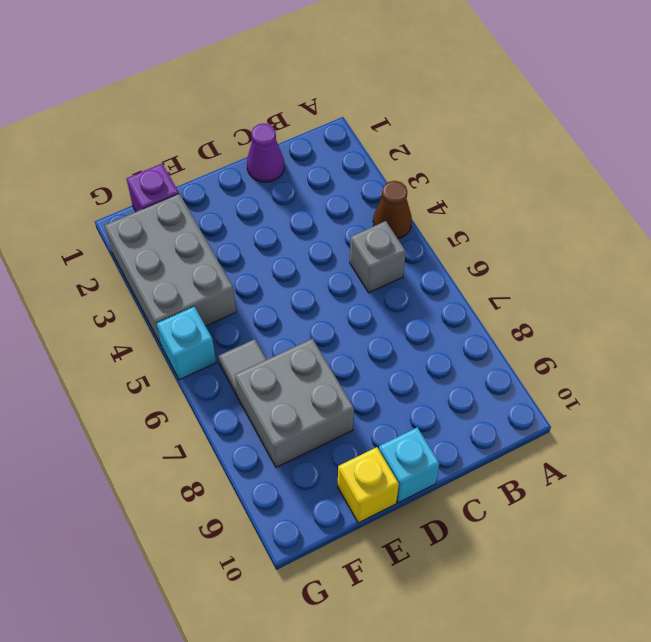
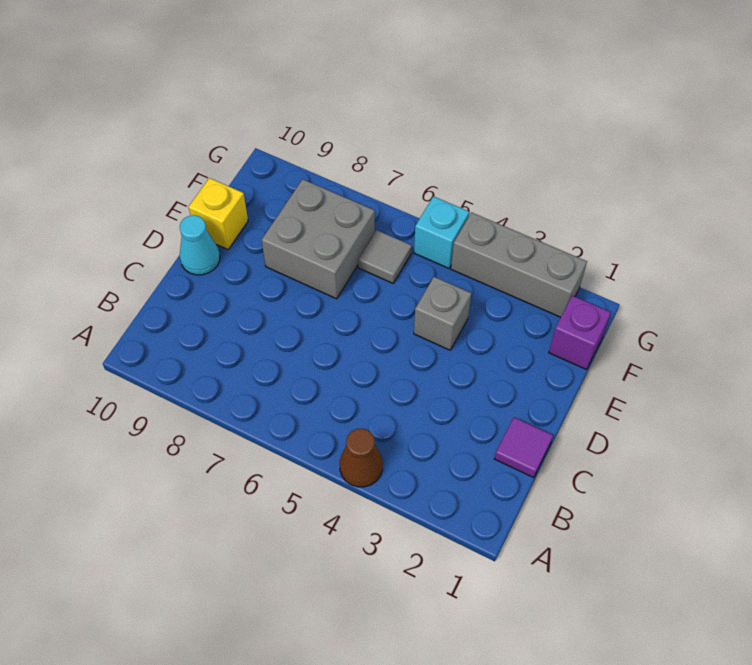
grey 1x1 brick [350,221,406,293] -> grey 1x1 brick moved to [414,277,471,350]
purple 1x1 cone [247,123,284,182] -> purple 1x1 tile [494,417,553,478]
cyan 1x1 brick [379,427,440,503] -> cyan 1x1 cone [180,215,220,275]
grey 2x3 brick [104,194,236,346] -> grey 1x3 brick [451,213,587,317]

